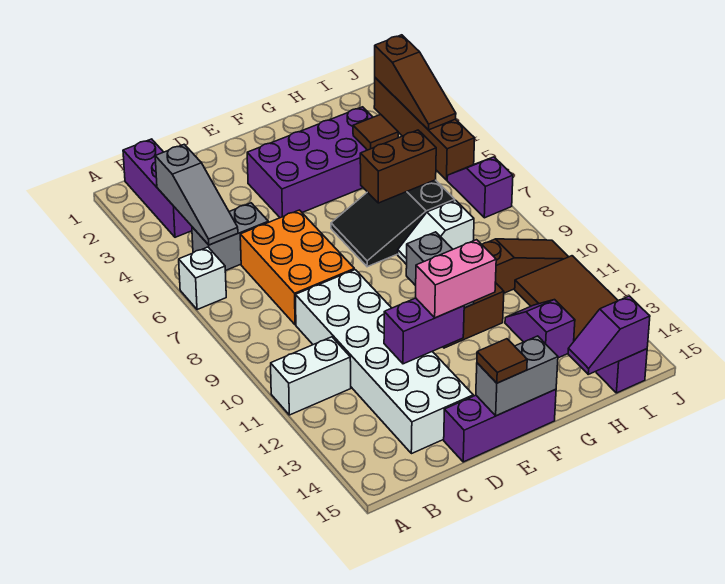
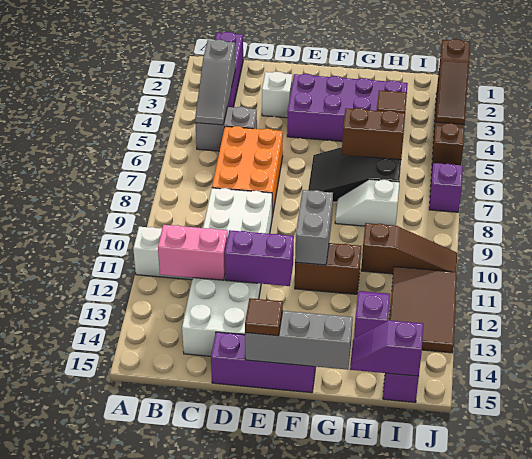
white 1x1 brick [179,247,226,310] -> white 1x1 brick moved to [262,72,292,118]
pink 1x2 brick [416,240,496,318] -> pink 1x2 brick moved to [158,225,228,280]
grey 1x2 brick [476,336,558,416] -> grey 1x3 brick [245,311,353,370]

